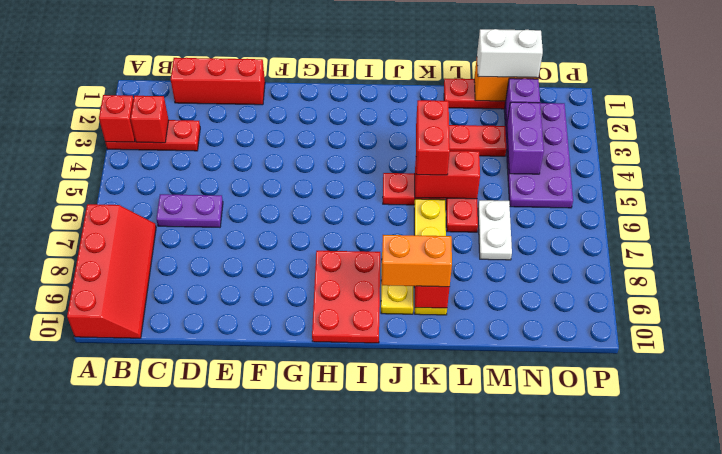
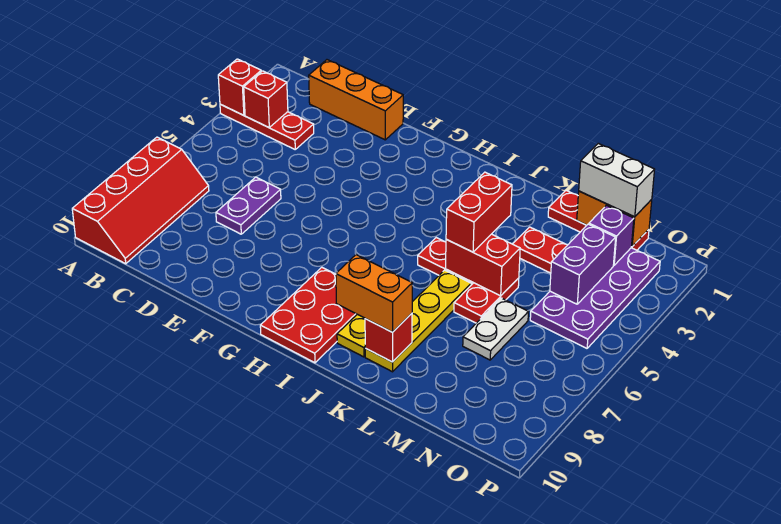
red 1x3 brick [171,58,265,105] -> orange 1x3 brick [309,60,403,140]
purple 1x2 plate [156,194,223,227] -> purple 1x2 plate turned to [216,177,281,234]

